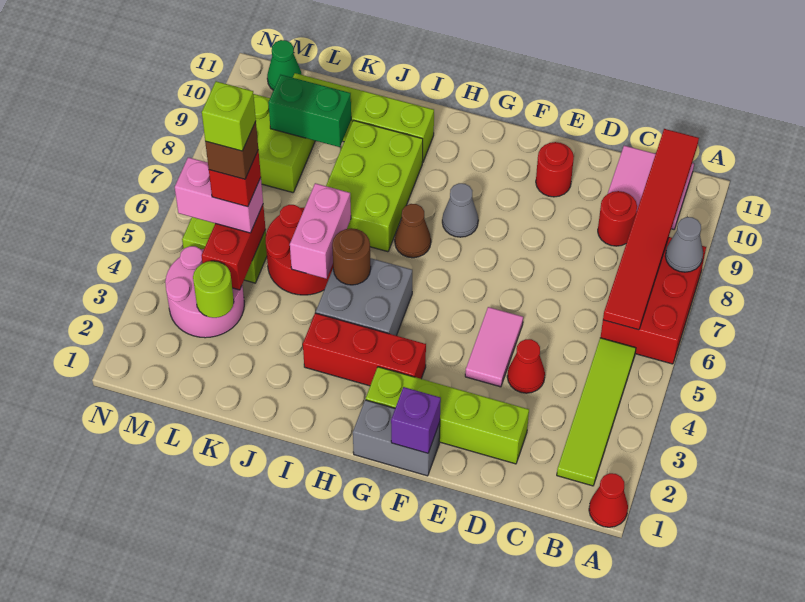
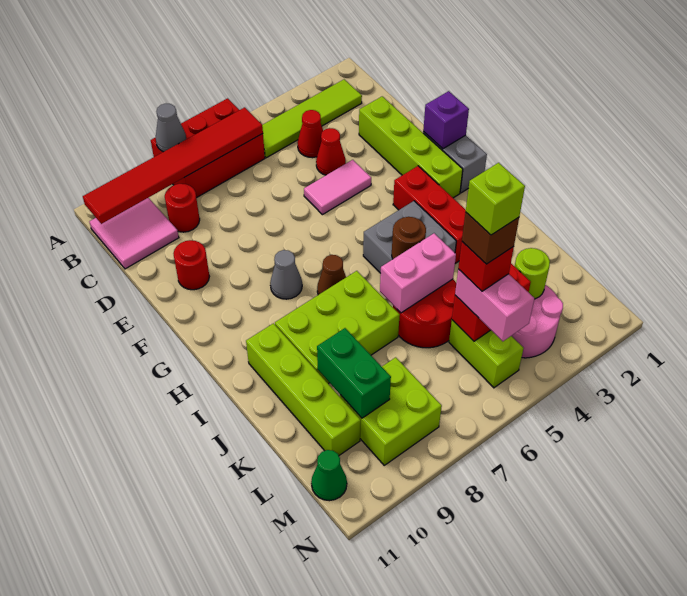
red 1x1 cone [589,473,628,527] -> red 1x1 cone moved to [298,110,323,158]

